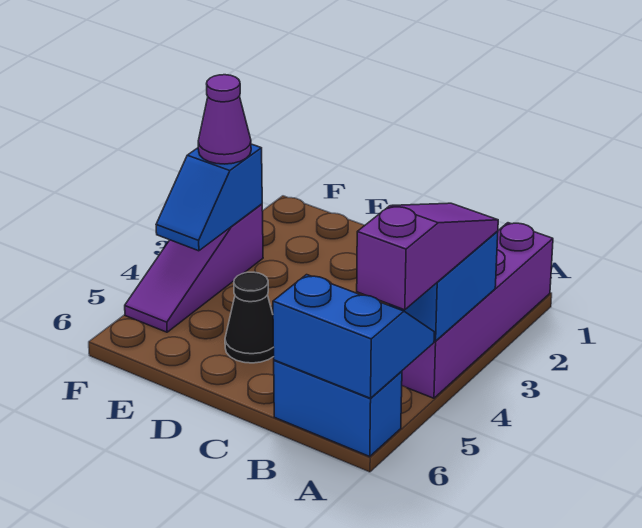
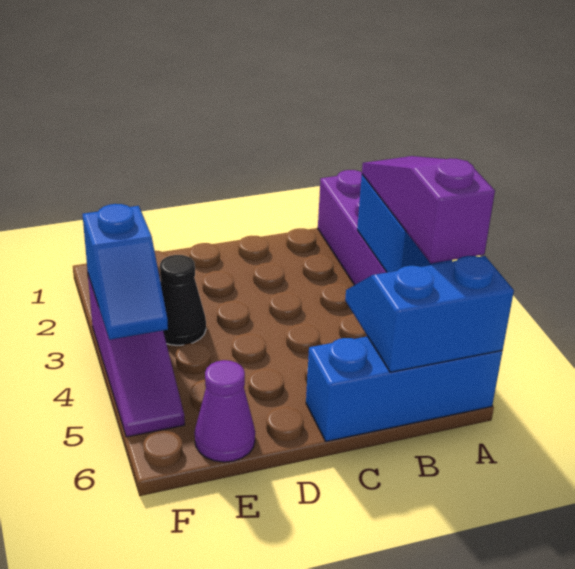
blue 1x2 brick [274,360,402,456] -> blue 1x3 brick [306,336,502,441]
black 1x1 cone [225,272,274,363] -> black 1x1 cone moved to [160,255,206,345]
purple 1x1 cone [198,75,251,164] -> purple 1x1 cone moved to [195,360,255,462]

